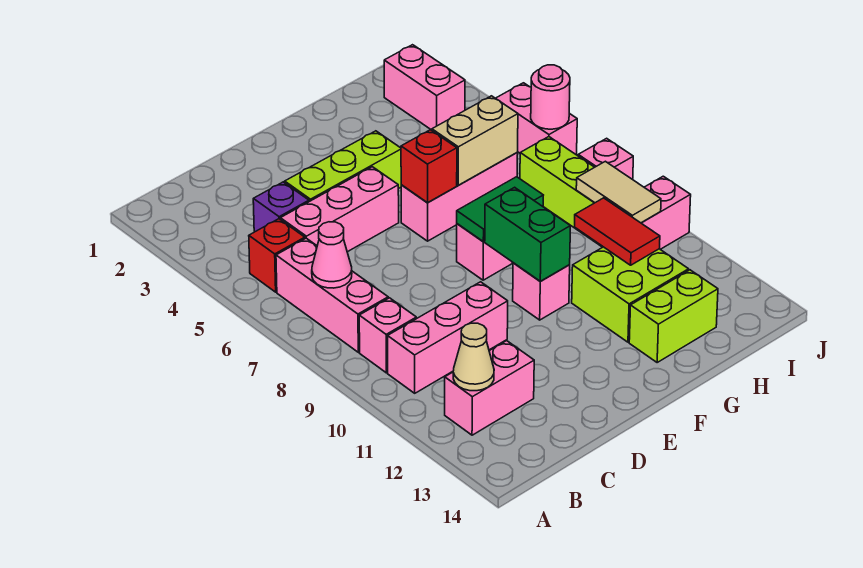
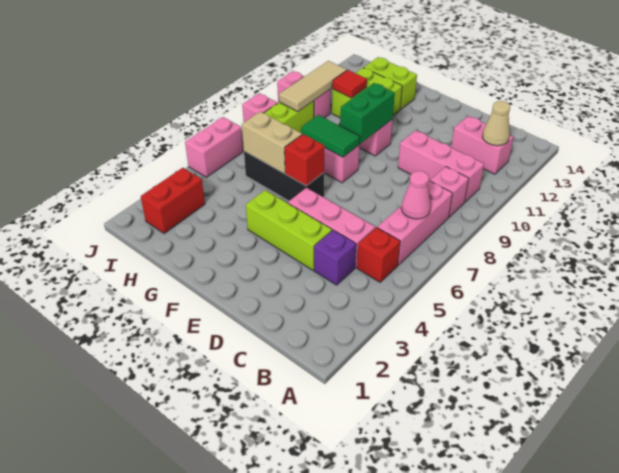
pink 1x3 brick [401,153,518,241] -> black 1x3 brick [244,151,324,201]
red 1x2 tile [575,198,660,265] -> red 1x1 tile [332,70,367,98]
pink 1x2 brick [384,45,465,130] -> red 1x2 brick [141,168,205,234]
tan 1x2 tile [576,161,661,223] -> tan 1x3 tile [279,61,347,112]
pink 1x1 round brick [531,65,570,129] -> none

